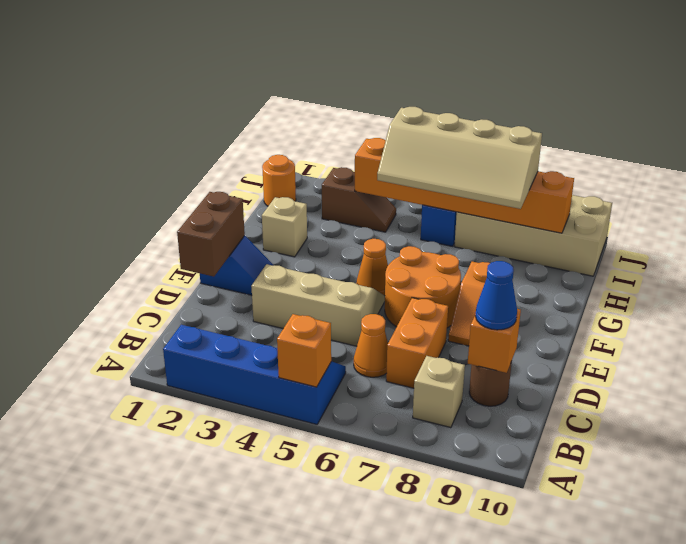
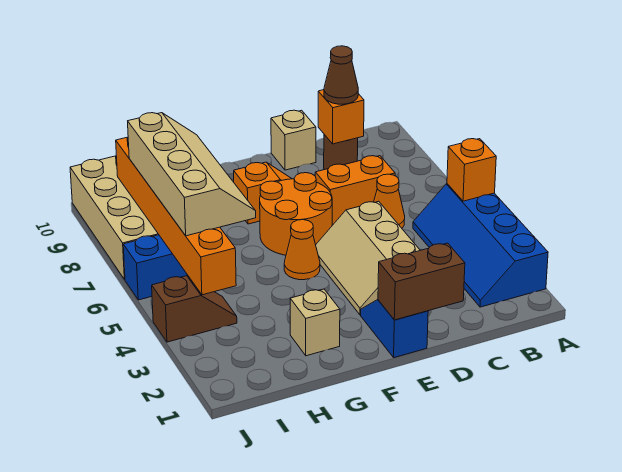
tan 1x1 brick [413,356,465,428] -> tan 1x1 brick moved to [271,110,316,170]
blue 1x1 cone [476,261,517,330] -> brown 1x1 cone [324,46,358,104]
orange 1x1 round brick [262,155,296,206] -> none
brown 1x2 slope [322,167,396,232] -> brown 1x2 slope turned to [152,276,237,342]

